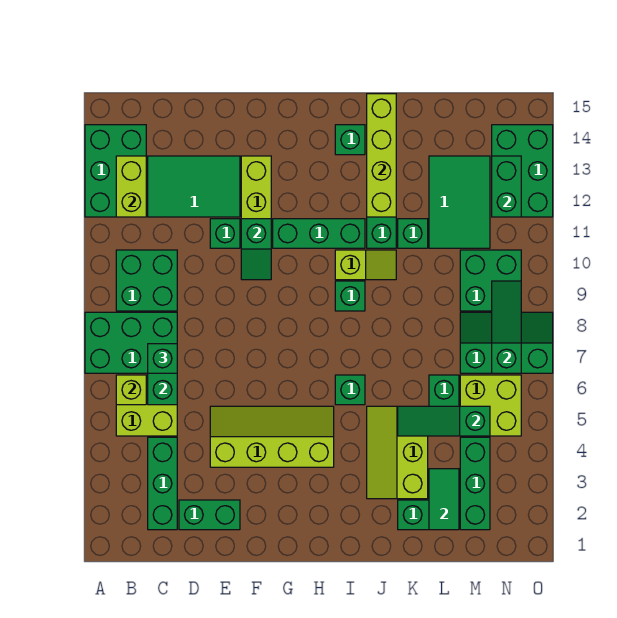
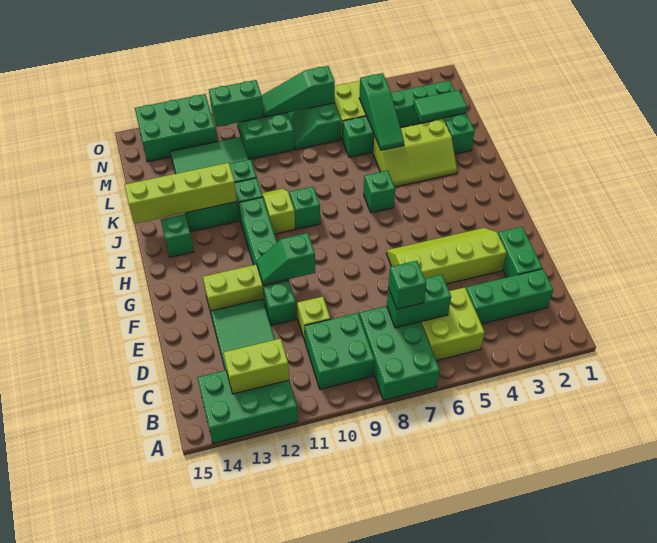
lime 1x1 brick [116,375,146,405] -> lime 1x1 brick moved to [297,297,330,341]
lime 2x4 slope [210,406,334,467] -> lime 2x4 slope turned to [386,228,507,284]
green 1x2 slope [241,219,271,280] -> green 1x2 slope turned to [256,233,315,285]
green 1x2 brick [492,156,521,217] -> green 1x2 brick moved to [209,80,263,127]

